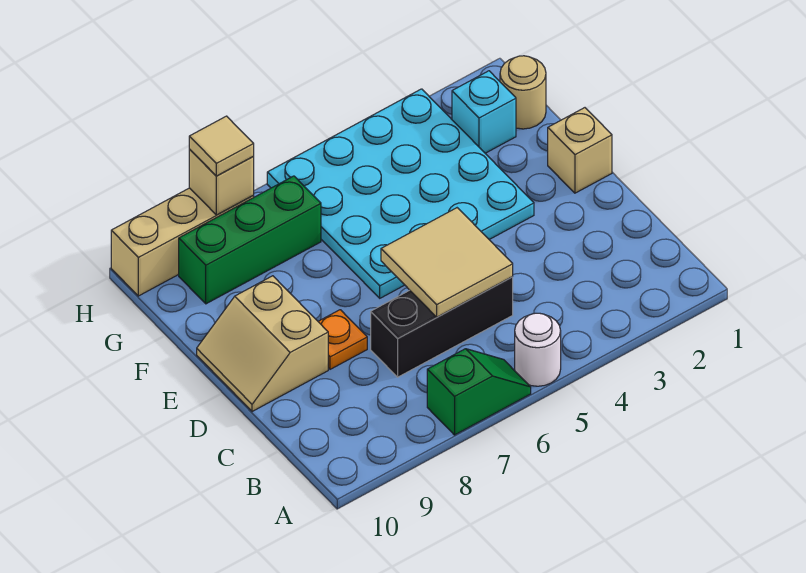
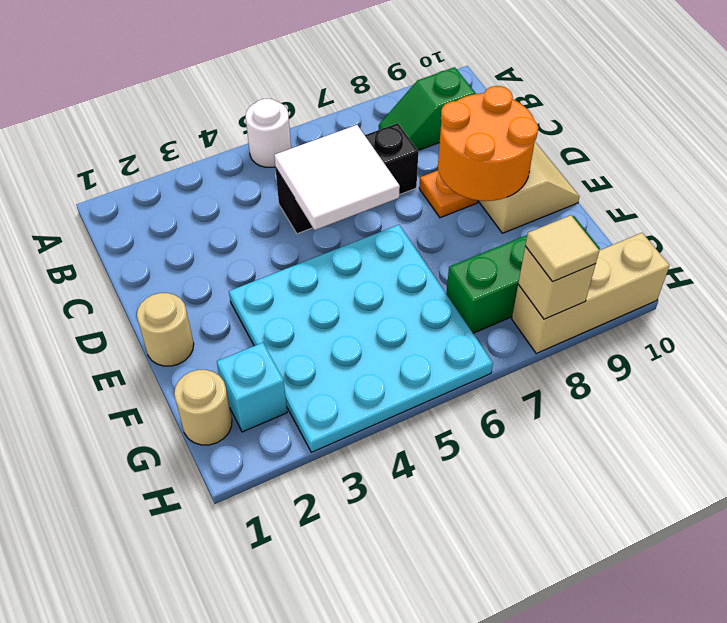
green 1x2 slope [427,349,531,435] -> green 1x2 slope moved to [379,67,476,150]
tan 2x2 tile [381,208,513,317] -> white 2x2 tile [274,125,400,230]
none -> orange 2x2 round brick [438,86,538,201]
tan 1x1 brick [548,108,612,193] -> tan 1x1 round brick [137,293,194,366]

